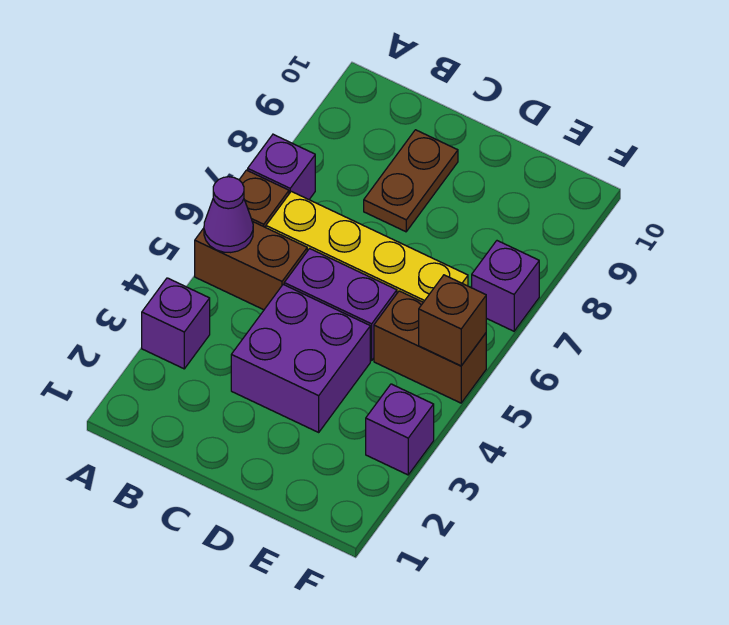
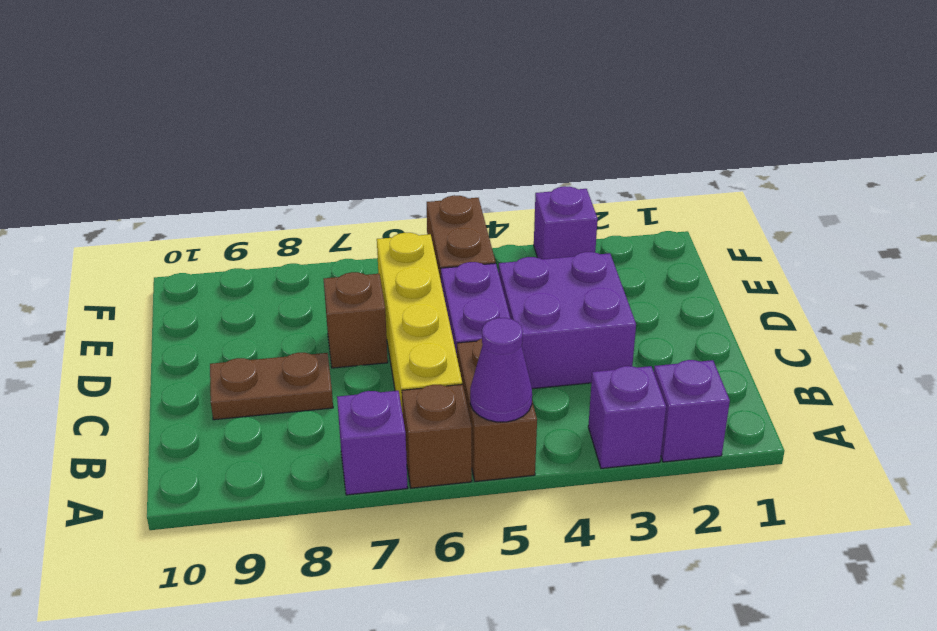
brown 1x1 brick [419,275,486,366] -> brown 1x1 brick moved to [324,272,388,368]
purple 1x1 brick [472,241,539,331] -> purple 1x1 brick moved to [654,360,730,462]

